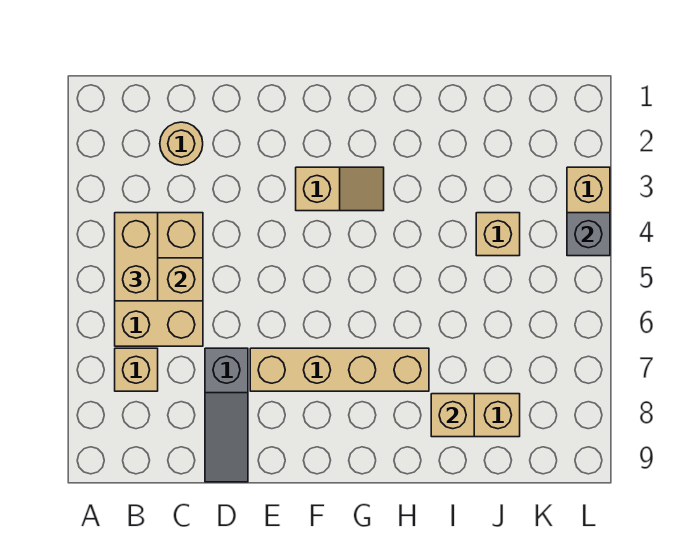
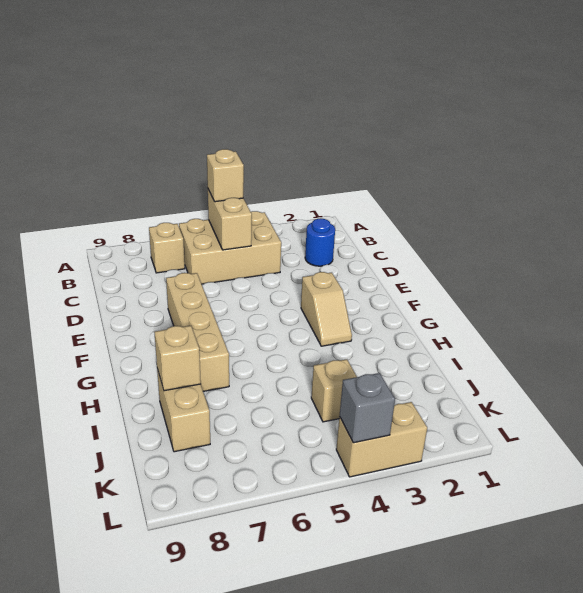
tan 1x2 brick [115,213,158,301] -> tan 1x1 brick [207,149,244,202]
tan 1x1 round brick [160,122,203,165] -> blue 1x1 round brick [305,219,335,266]
grey 1x3 slope [205,348,248,482] -> none

